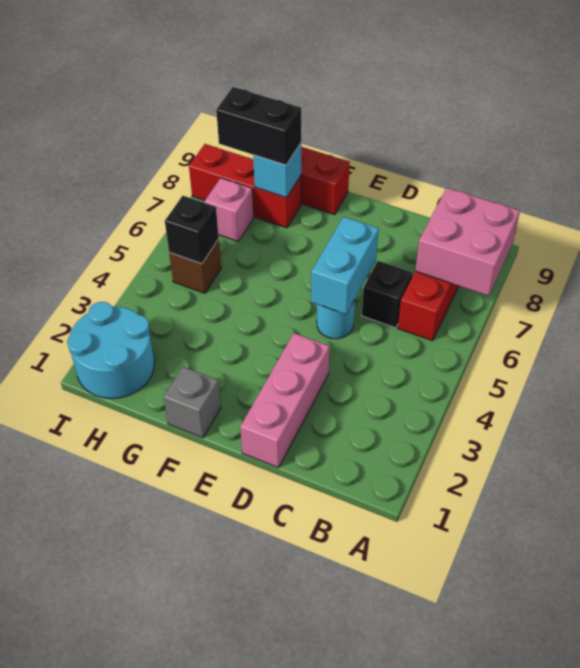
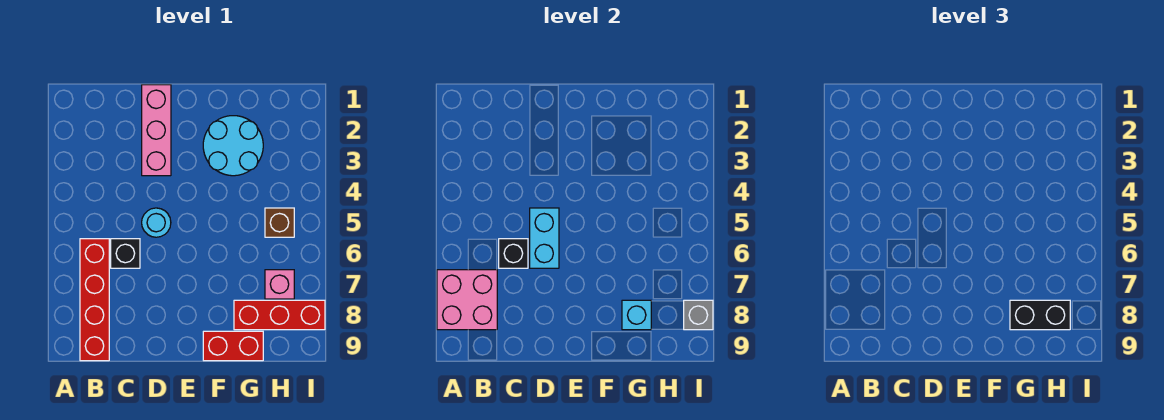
grey 1x1 brick [164,367,221,438] -> grey 1x1 brick moved to [684,300,713,330]
cyan 2x2 round brick [67,302,154,399] -> cyan 2x2 round brick moved to [203,116,263,176]
black 1x1 brick [165,196,219,264] -> black 1x1 brick moved to [499,239,528,268]

